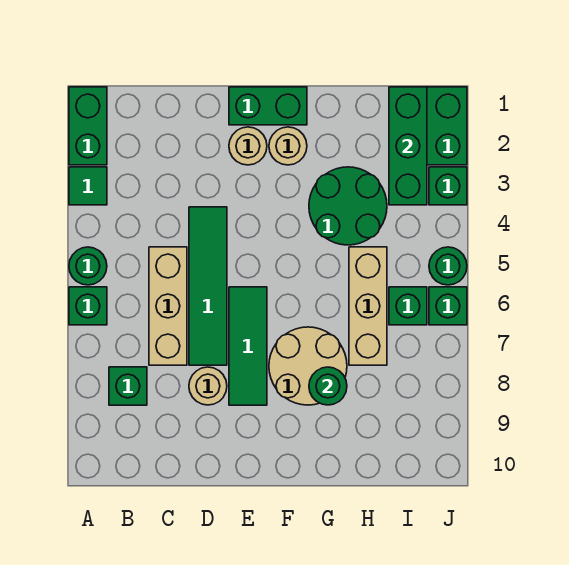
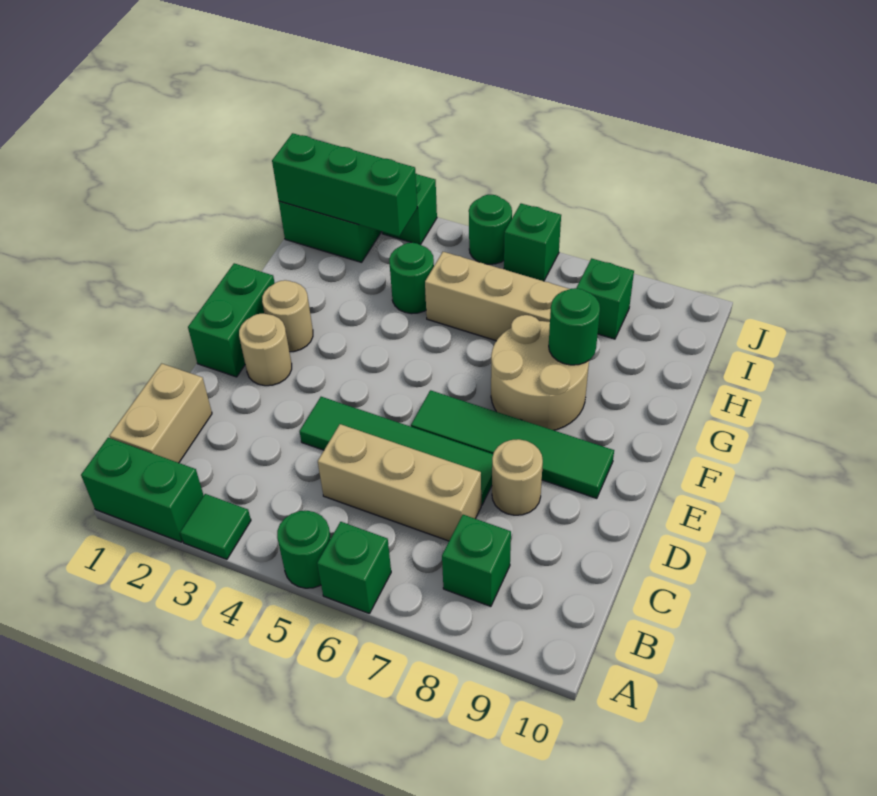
none -> tan 1x2 brick [110,363,212,463]
green 1x3 tile [229,287,267,405] -> green 1x4 tile [411,390,614,498]
green 2x2 round brick [309,167,387,245] -> green 1x1 round brick [389,243,434,314]
green 1x1 brick [389,287,427,325] -> green 1x1 brick moved to [577,258,634,339]

